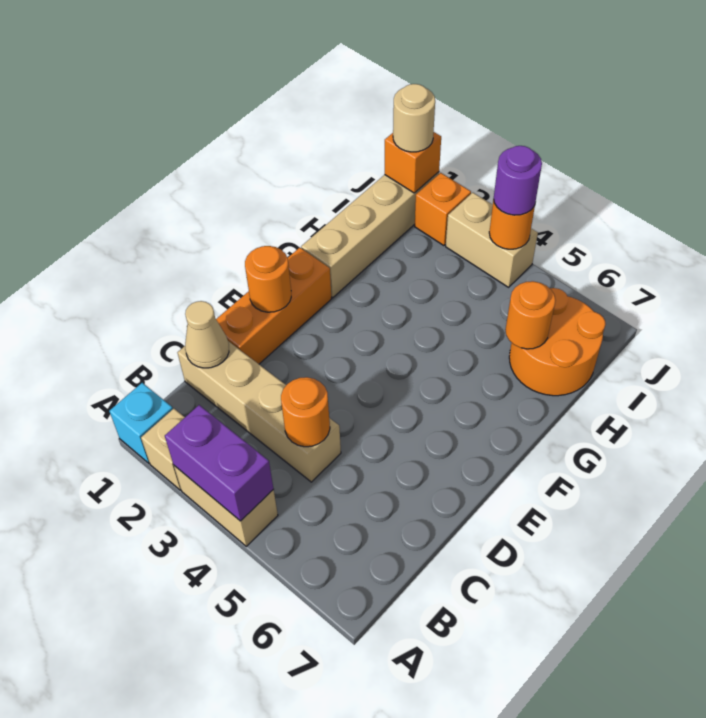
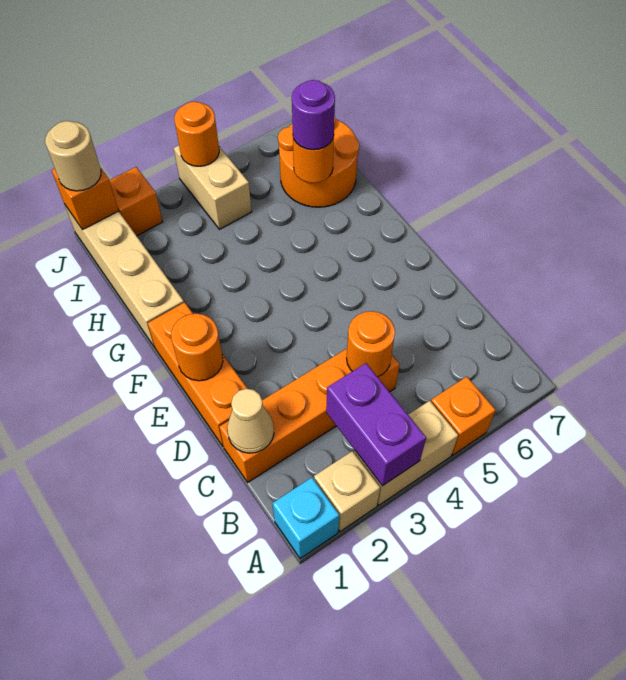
purple 1x2 brick [165,405,273,521] -> purple 1x2 brick turned to [326,363,426,486]
none -> orange 1x1 brick [431,377,496,455]
tan 1x4 brick [178,341,341,482] -> orange 1x4 brick [219,349,400,482]
tan 1x2 brick [446,193,538,287] -> tan 1x2 brick turned to [174,145,252,229]
purple 1x1 round brick [494,146,542,215] -> purple 1x1 round brick moved to [292,80,335,150]

